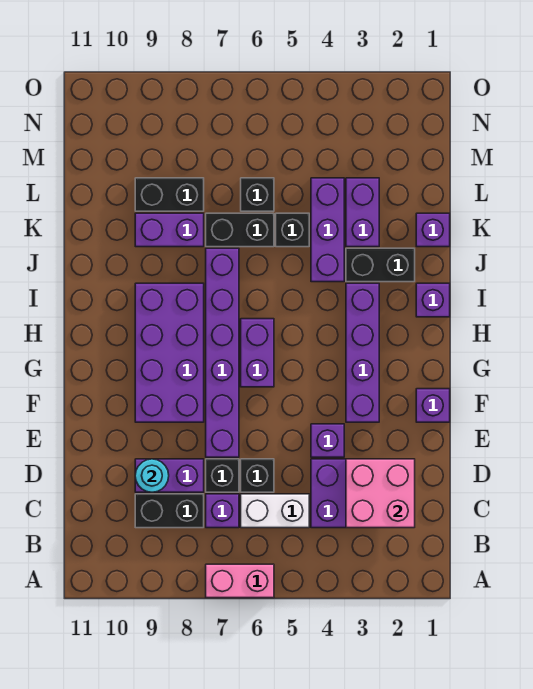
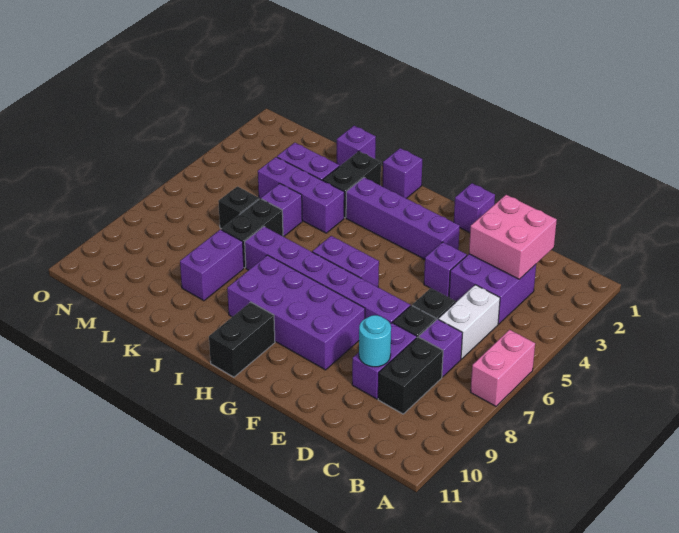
black 1x1 brick [276,213,309,247] -> purple 1x1 brick [261,183,302,236]
black 1x2 brick [135,178,204,211] -> black 1x2 brick moved to [209,302,275,377]

